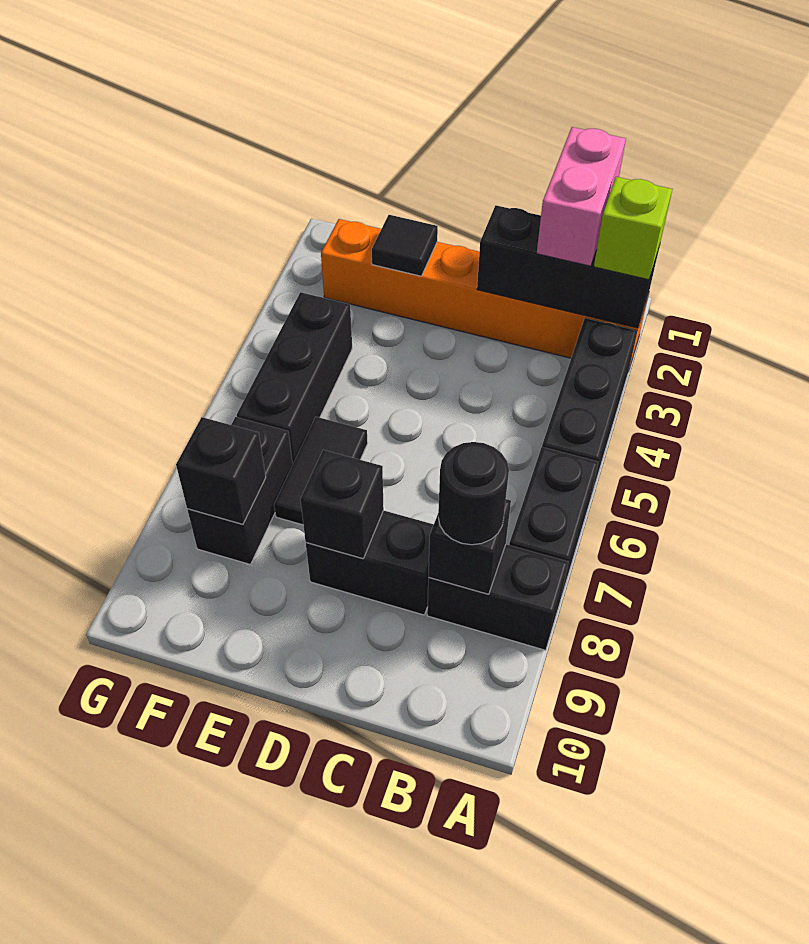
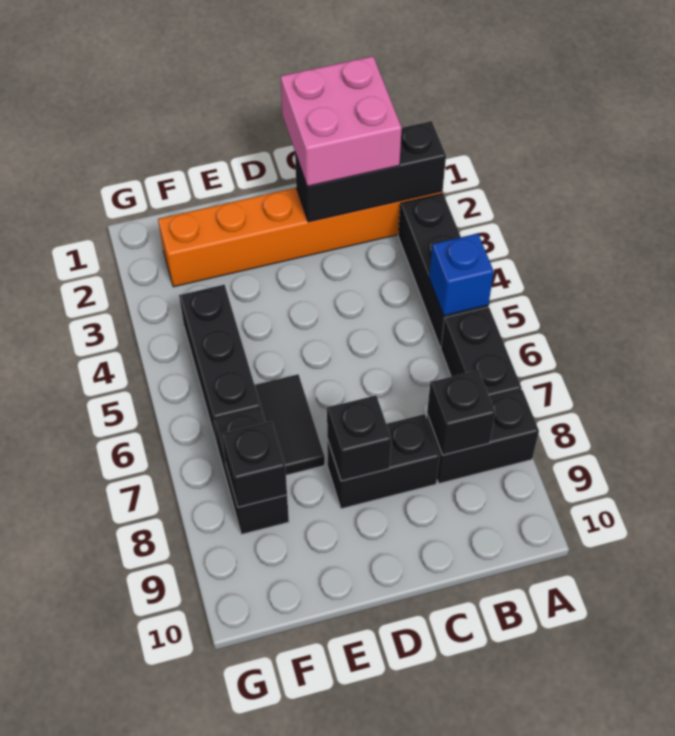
lime 1x1 brick [594,177,672,280] -> none
none -> blue 1x1 brick [429,233,494,316]
pink 1x2 brick [537,127,626,266] -> pink 2x2 brick [281,56,402,186]
black 1x1 round brick [438,442,509,545] -> none
black 1x1 tile [372,215,438,276] -> none

